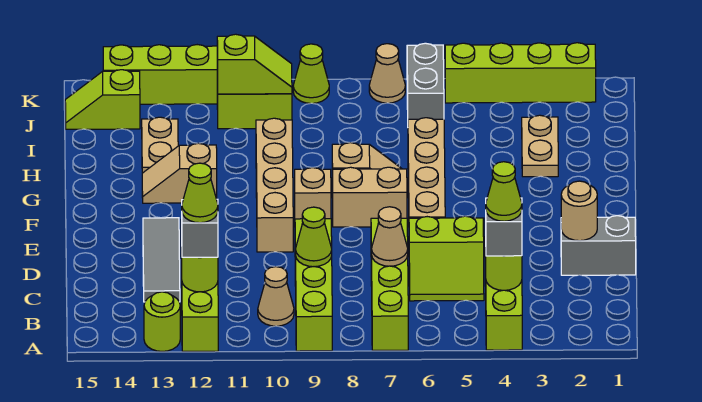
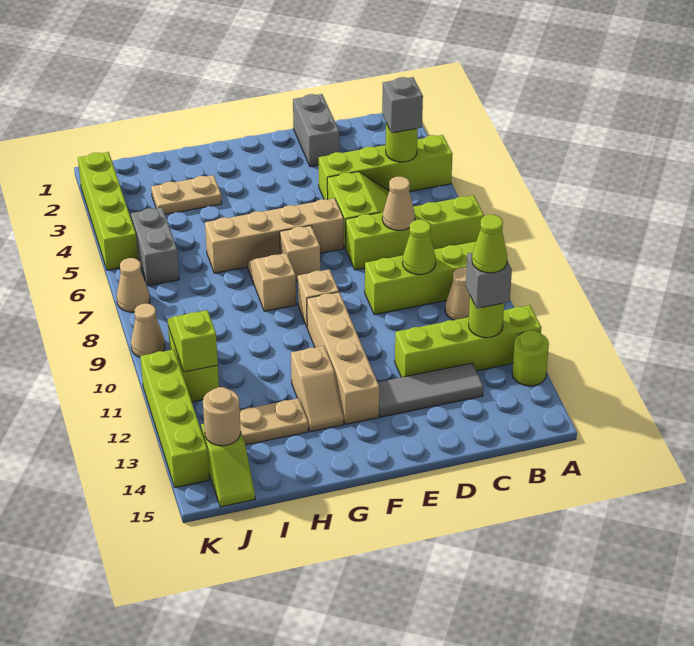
lime 1x1 cone [486,162,522,221] -> none
tan 1x1 round brick [561,181,597,241] -> tan 1x1 round brick moved to [203,387,241,446]
tan 1x4 brick [256,118,293,252] -> tan 1x4 brick turned to [307,292,379,424]
tan 1x2 brick [333,167,407,227] -> tan 1x1 brick [280,226,320,281]
grey 1x2 brick [407,43,444,119] -> grey 1x2 brick turned to [131,208,179,286]
lime 1x1 cone [293,44,329,103] -> tan 1x1 cone [131,304,165,357]

